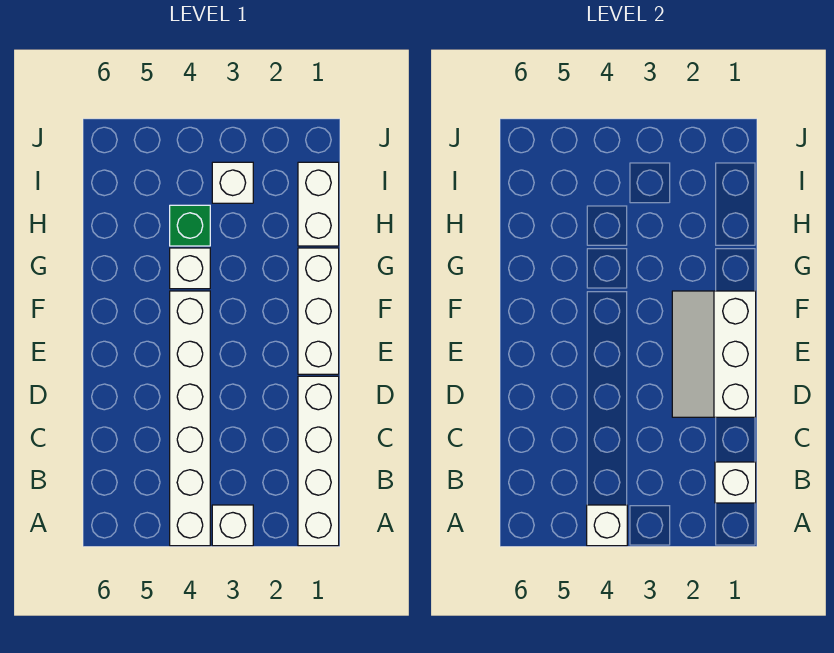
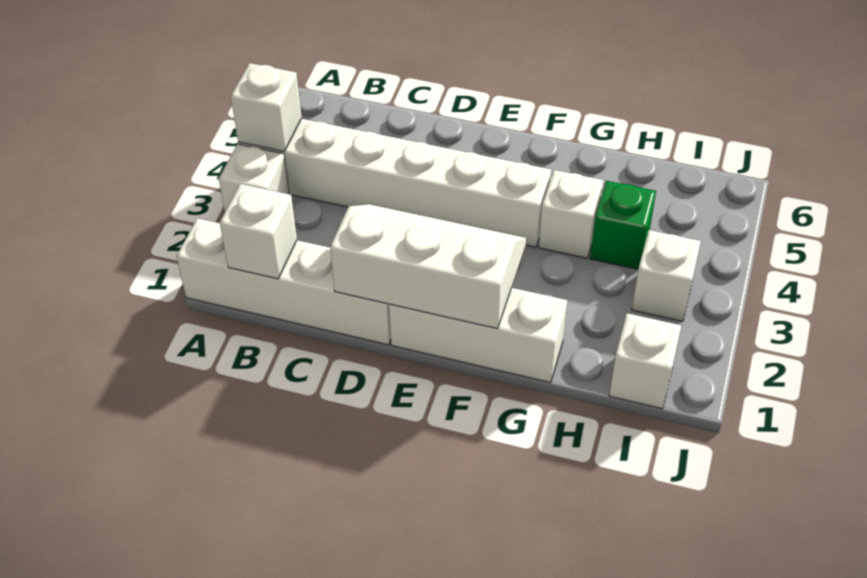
white 1x2 brick [298,162,339,246] -> white 1x1 brick [609,313,681,409]

